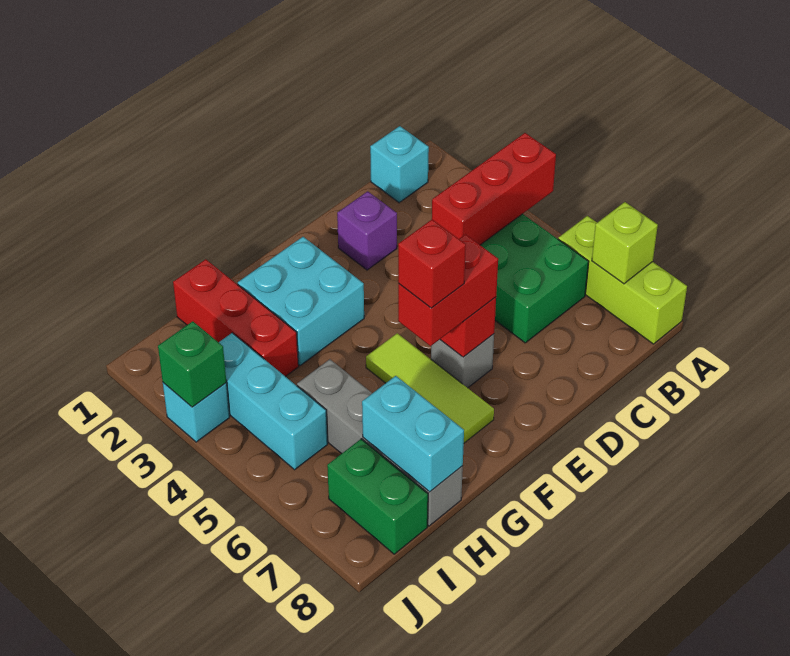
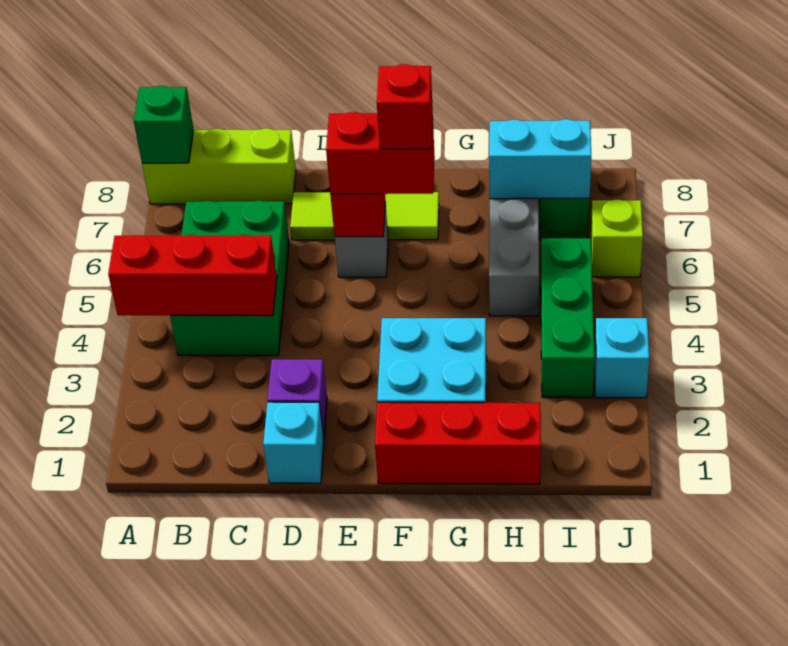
lime 1x3 brick [558,216,687,344] -> lime 1x3 brick turned to [142,128,296,204]
lime 1x1 brick [592,202,658,284] -> lime 1x1 brick moved to [591,200,643,277]
cyan 1x1 brick [370,126,429,203] -> cyan 1x1 brick moved to [263,402,324,483]
lime 1x3 tile [366,333,494,443] -> lime 1x3 tile turned to [290,192,439,240]
red 1x3 brick [173,259,298,377] -> red 1x3 brick turned to [375,402,541,484]
cyan 1x2 brick [362,376,464,492] -> cyan 1x2 brick turned to [489,119,591,199]
cyan 1x3 brick [219,333,328,470] -> green 1x3 brick [541,238,595,398]
green 1x1 brick [158,321,226,407] -> green 1x1 brick moved to [134,86,194,163]

